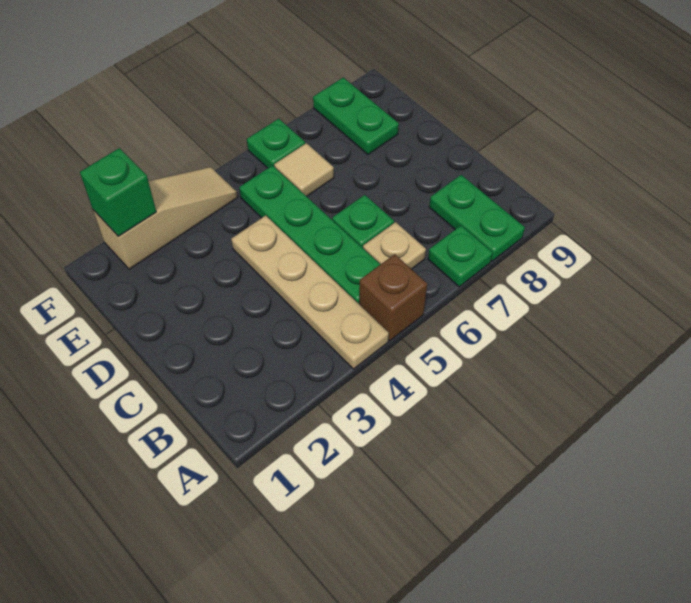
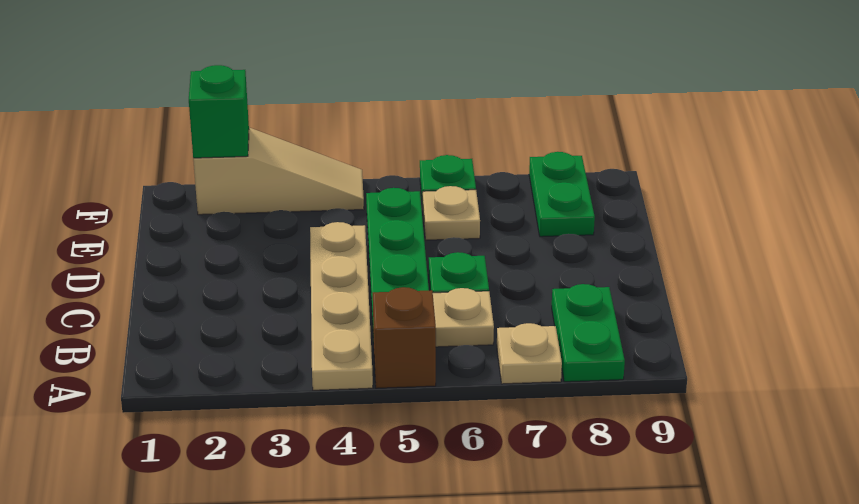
green 1x1 plate [428,226,493,287] -> tan 1x1 plate [497,323,562,384]
tan 1x1 tile [274,143,334,197] -> tan 1x1 plate [423,186,480,240]

